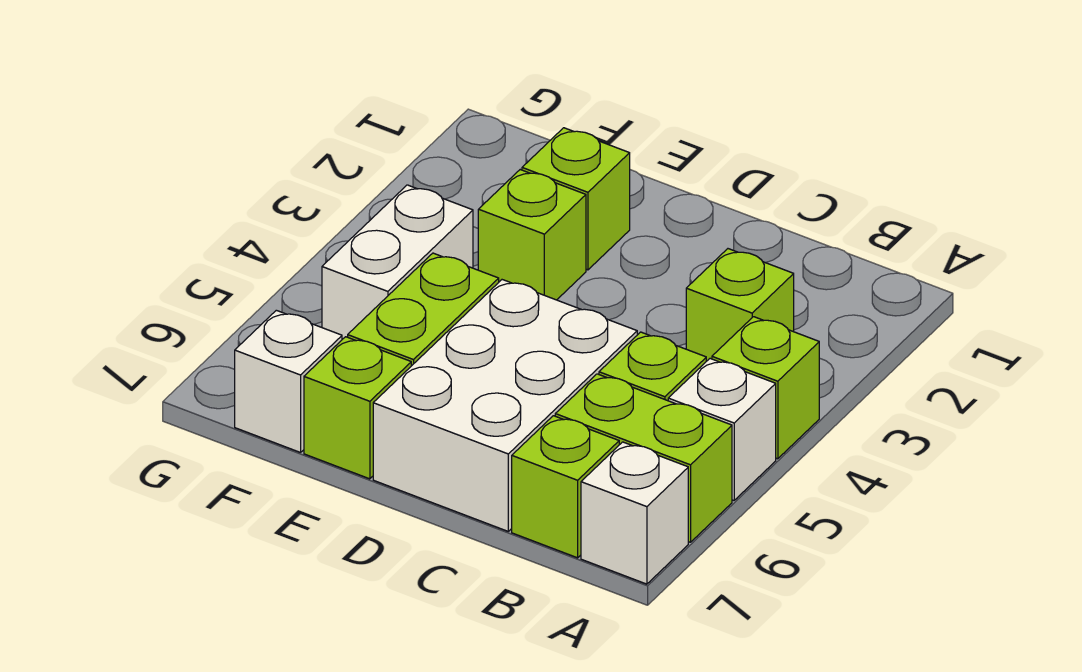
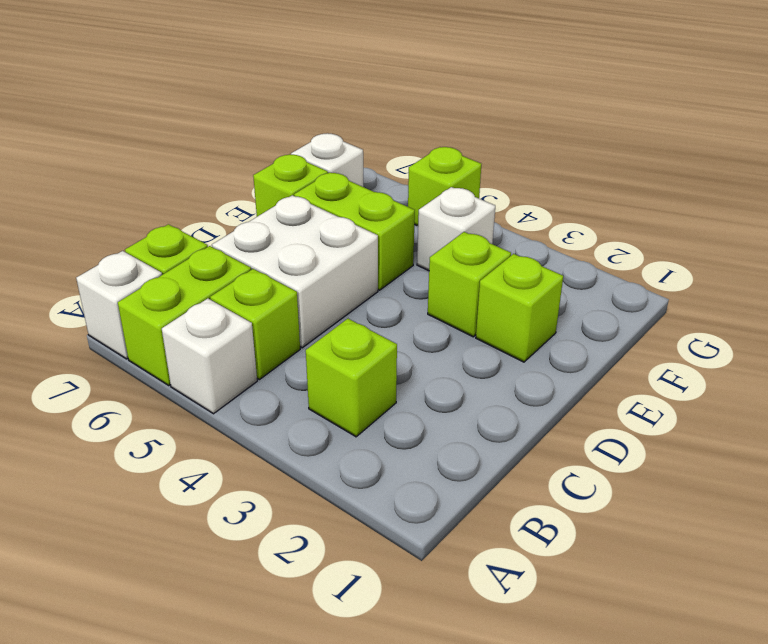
lime 1x1 brick [712,317,819,459] -> lime 1x1 brick moved to [408,147,481,226]
white 2x3 brick [373,280,637,531] -> white 2x2 brick [212,195,378,348]
white 1x2 brick [322,185,473,339] -> white 1x1 brick [417,187,495,271]

